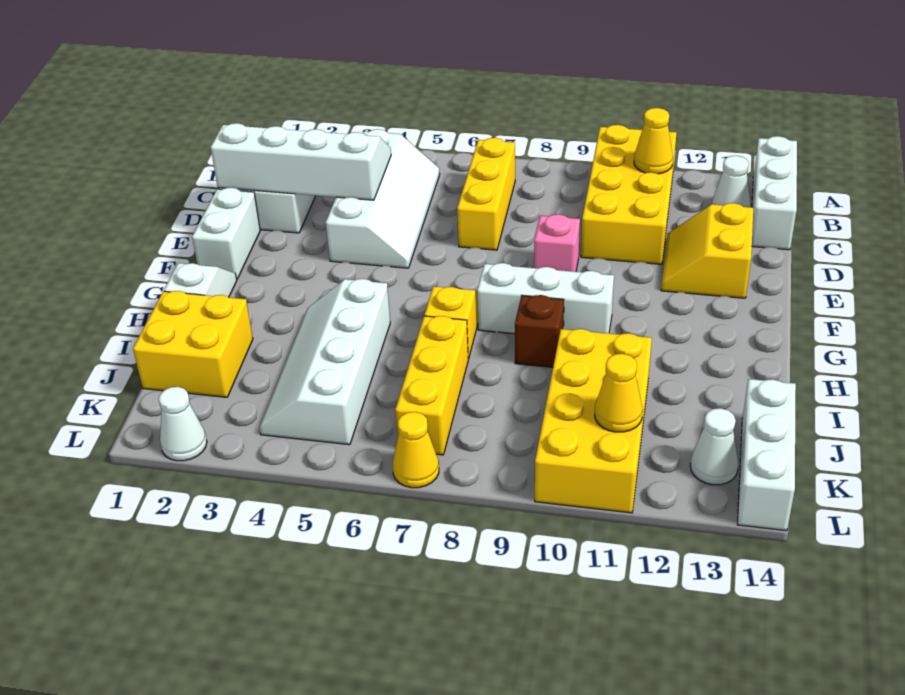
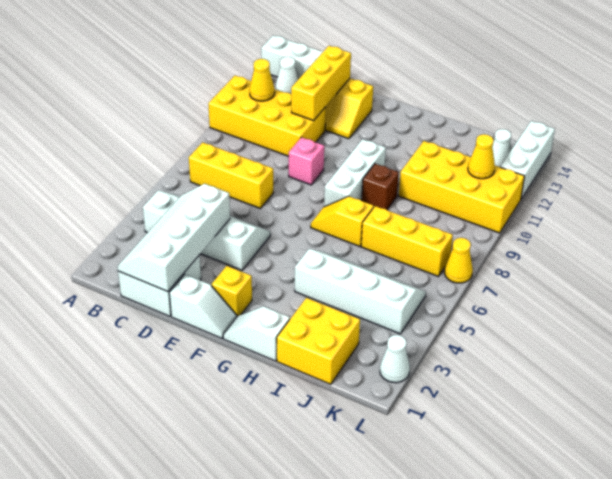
none -> yellow 1x3 brick [291,46,351,121]
white 1x2 brick [192,188,260,279] -> white 1x2 slope [169,274,237,338]
none -> yellow 1x1 brick [212,266,252,316]
white 2x4 slope [259,279,390,445] -> white 2x4 slope turned to [295,249,426,334]
white 1x3 brick [737,379,796,531] -> white 1x3 brick turned to [500,121,555,199]

